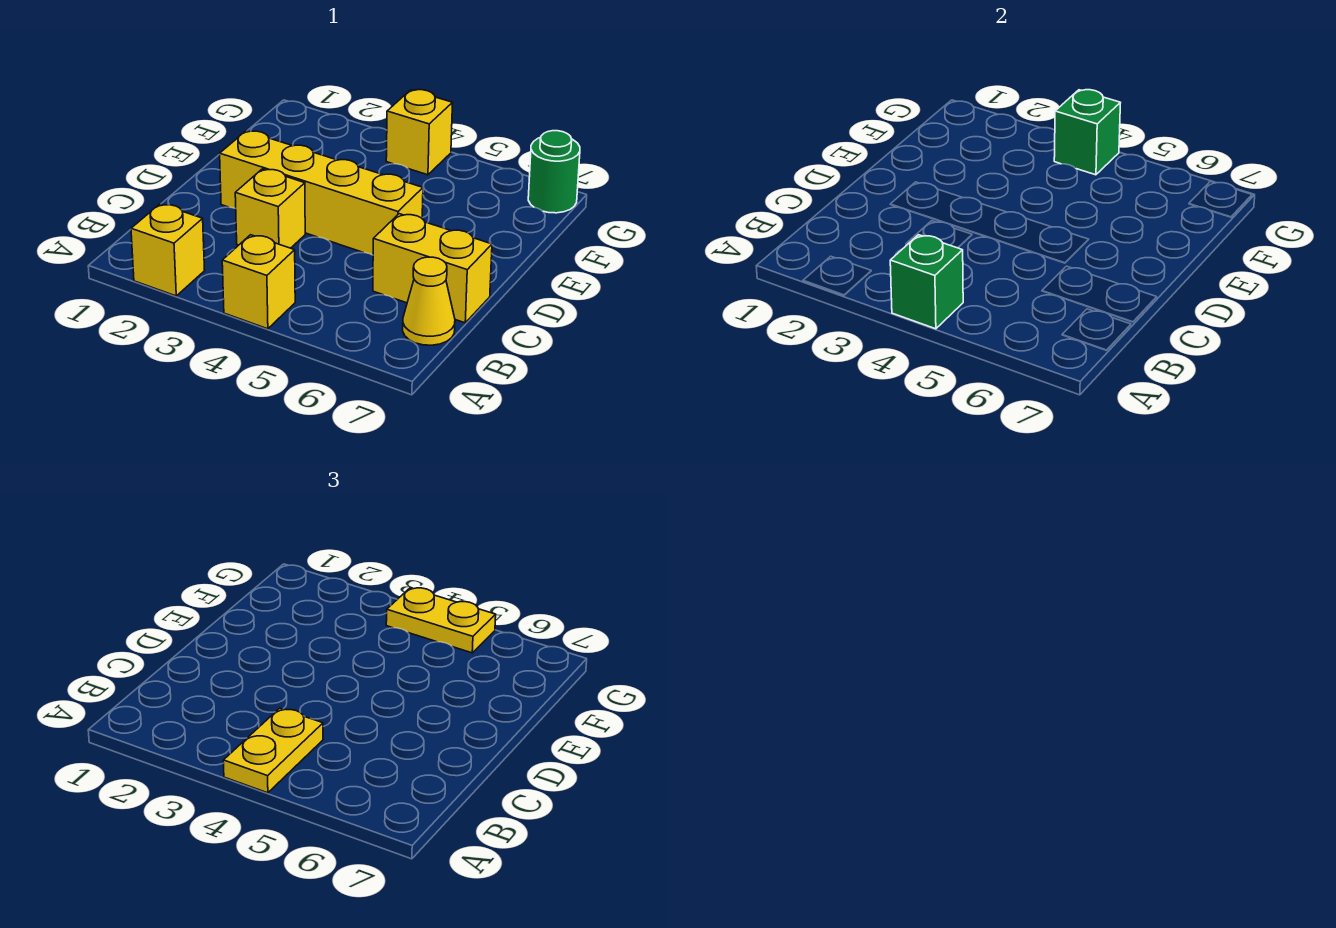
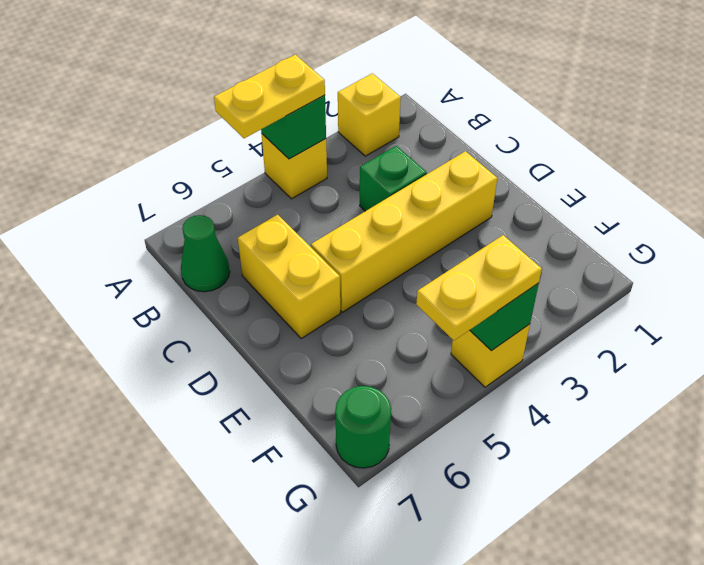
yellow 1x2 plate [223,708,323,793] -> yellow 1x2 plate turned to [214,55,325,138]
yellow 1x1 cone [403,257,455,345] -> green 1x1 cone [181,215,230,292]
yellow 1x1 brick [235,169,305,248] -> green 1x1 brick [360,146,427,211]
yellow 1x2 brick [373,214,492,323] -> yellow 1x2 brick turned to [238,214,340,338]

